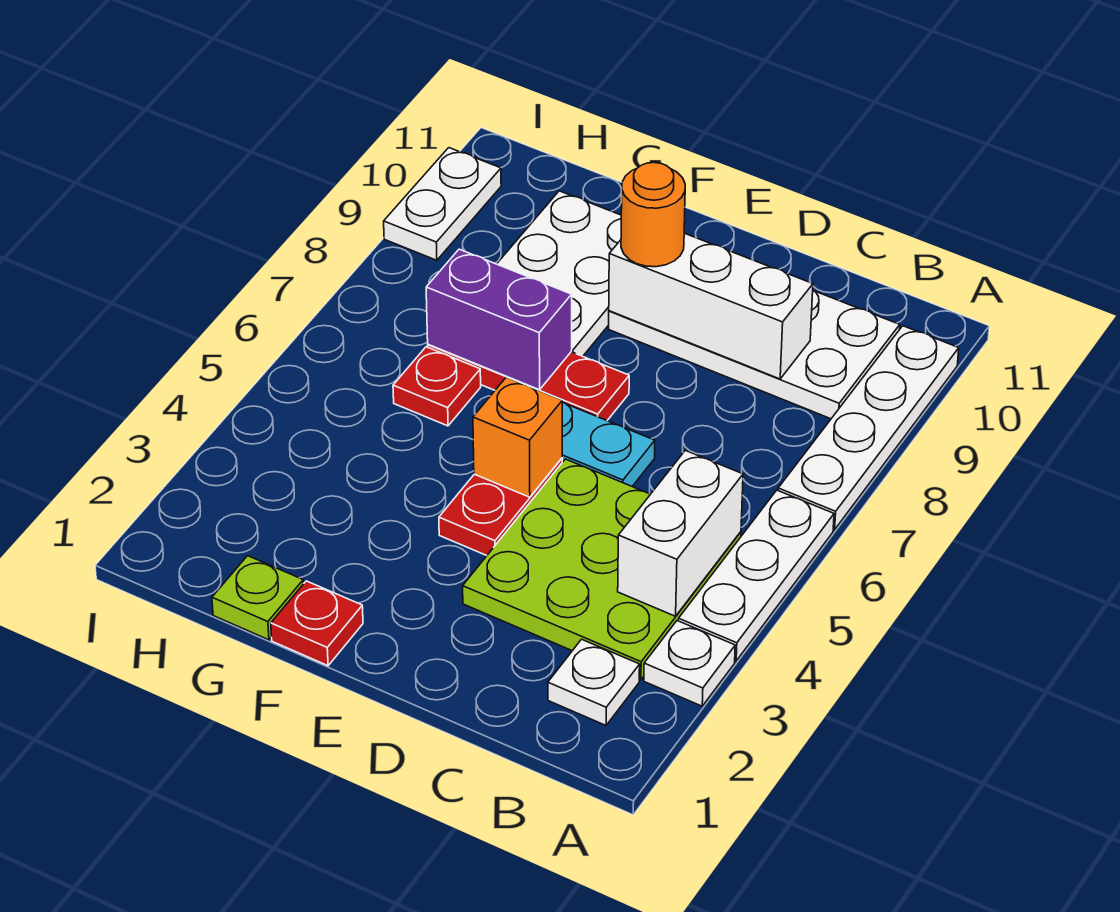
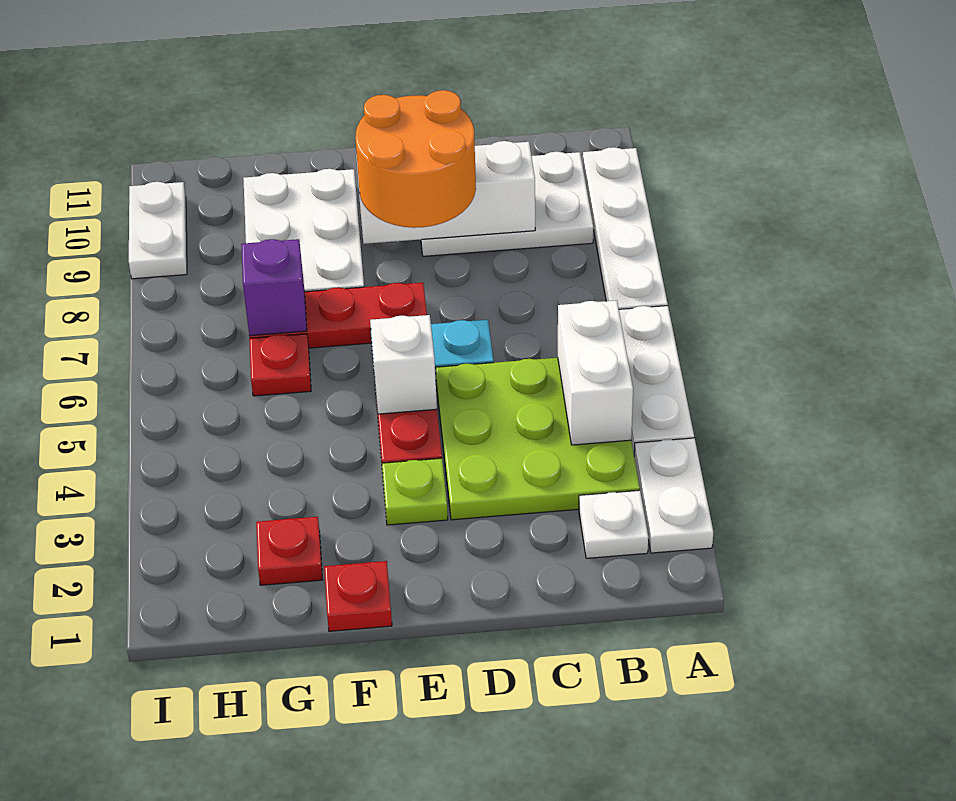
white 1x1 plate [644,621,735,706] -> white 1x2 plate [634,438,713,553]
white 2x4 plate [609,290,900,419] -> white 2x3 plate [421,152,593,256]
orange 1x1 brick [473,377,562,497] -> white 1x1 brick [370,315,437,414]
orange 1x1 round brick [621,162,685,267] -> orange 2x2 round brick [355,90,476,228]
purple 1x2 brick [426,249,572,390] -> purple 1x1 brick [241,239,307,336]
lime 1x1 plate [212,556,303,640] -> lime 1x1 plate moved to [382,458,448,525]
none -> red 1x1 plate [256,517,322,585]

